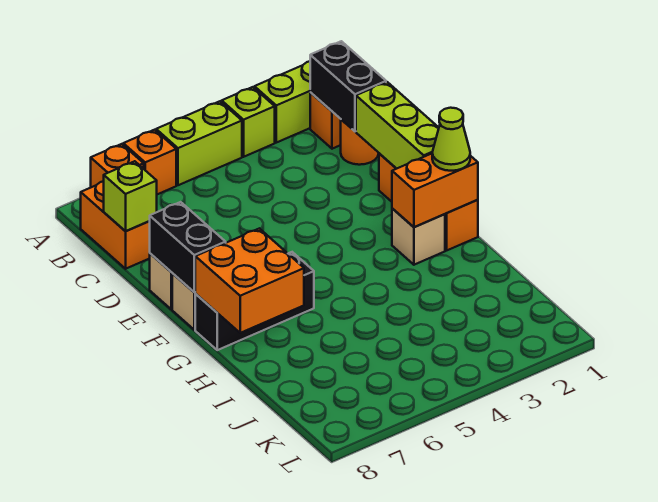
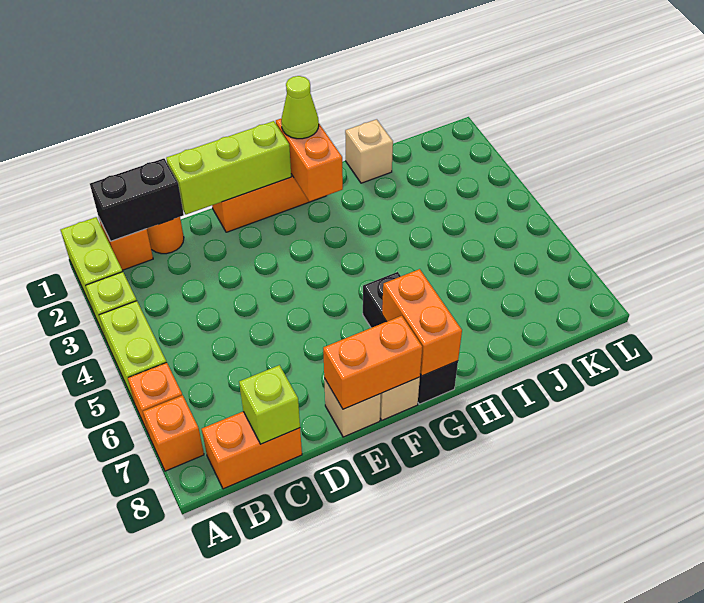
black 1x2 brick [150,202,226,292] -> orange 1x2 brick [323,316,422,409]
tan 1x1 brick [392,209,445,265] -> tan 1x1 brick moved to [345,119,393,183]
orange 2x2 brick [195,228,304,333] -> orange 1x2 brick [382,269,462,376]

